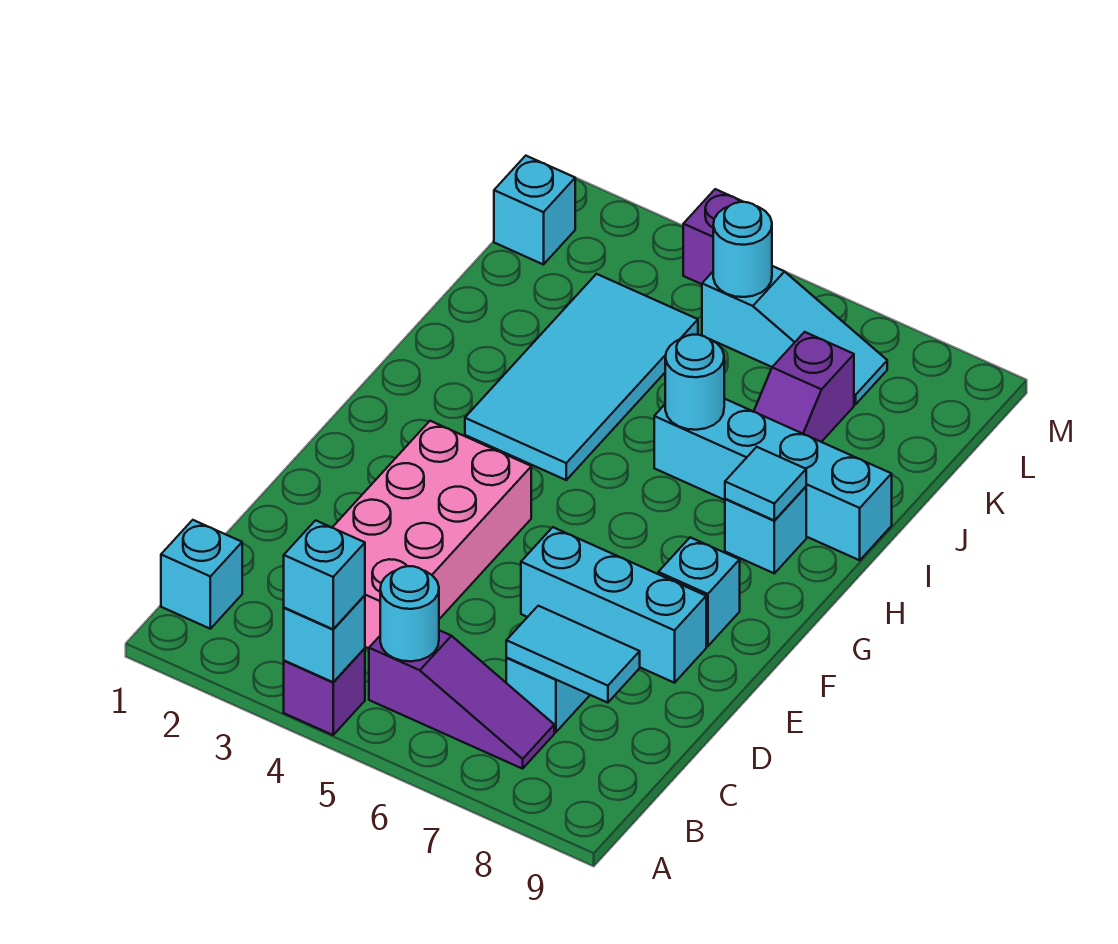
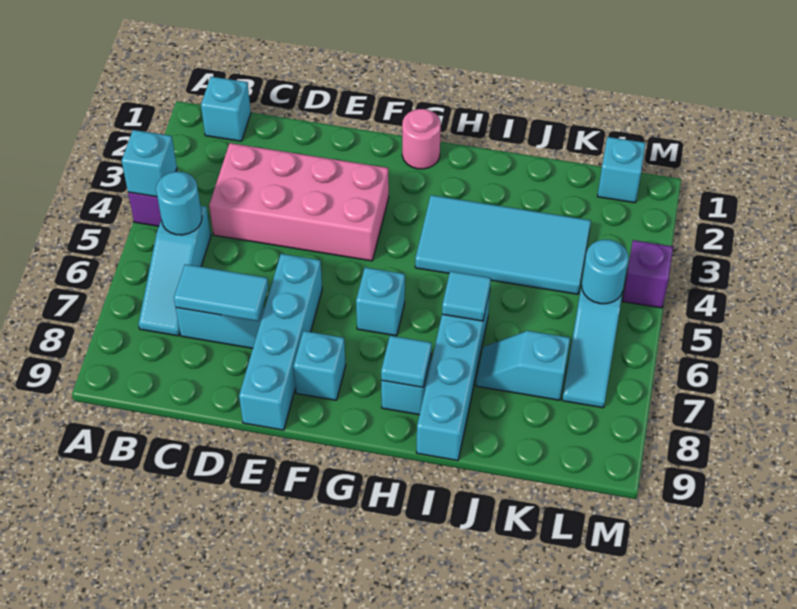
cyan 1x1 brick [284,520,365,629] -> cyan 1x1 brick moved to [356,267,405,336]
purple 1x3 slope [369,630,554,769] -> cyan 1x3 slope [138,206,211,336]
cyan 1x2 tile [506,606,640,703] -> cyan 1x2 tile turned to [174,264,268,321]
cyan 1x3 brick [521,527,706,683] -> cyan 1x4 brick [239,254,322,430]
none -> pink 1x1 round brick [402,109,441,169]
cyan 1x1 round brick [665,335,724,430] -> cyan 1x1 tile [442,271,491,321]
purple 1x2 slope [754,332,854,442] -> cyan 1x2 slope [476,331,570,400]

